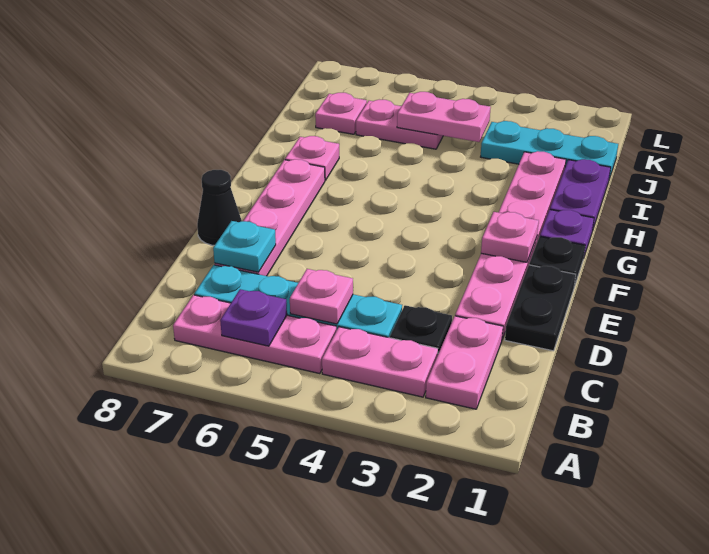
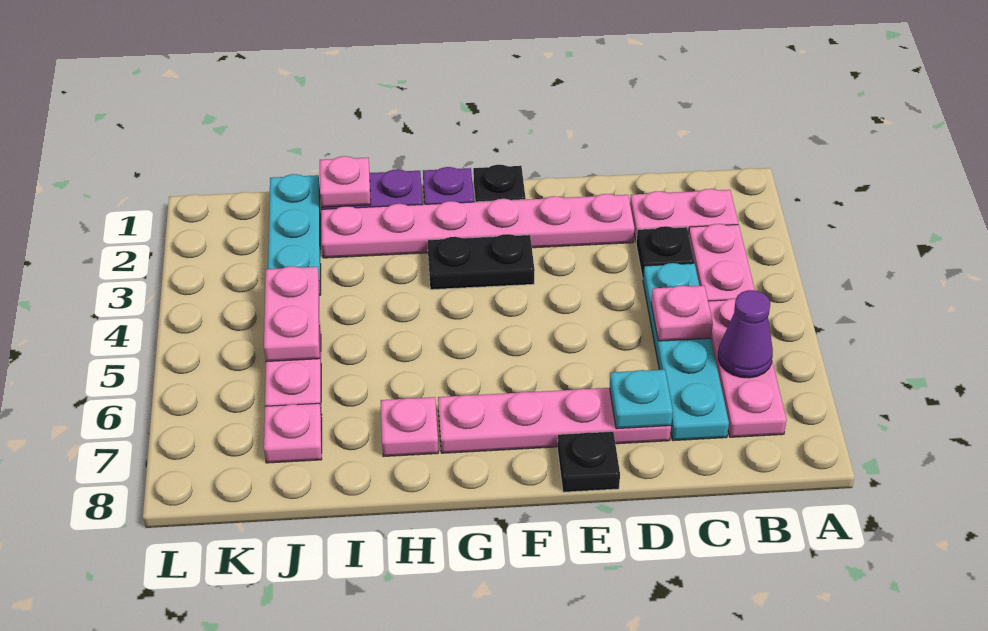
purple 1x1 plate [220,289,287,346] -> purple 1x1 cone [718,290,773,378]
black 1x2 plate [505,265,576,351] -> black 1x2 plate moved to [427,234,535,290]
black 1x1 cone [197,170,242,245] -> black 1x1 plate [557,431,620,492]
pink 1x1 plate [481,212,539,262] -> pink 1x1 plate moved to [320,156,371,207]

